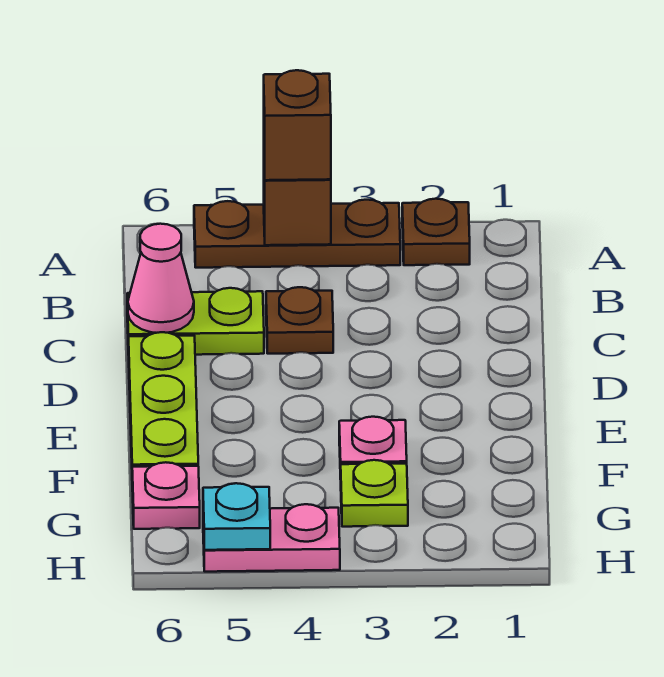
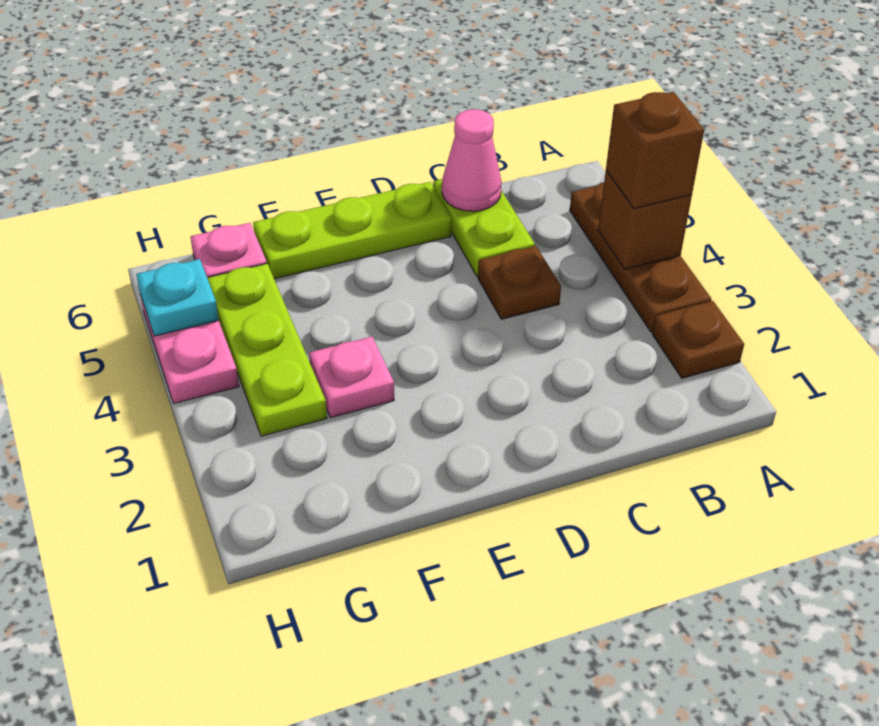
lime 1x1 plate [341,460,408,527] -> lime 1x3 plate [207,264,327,436]

